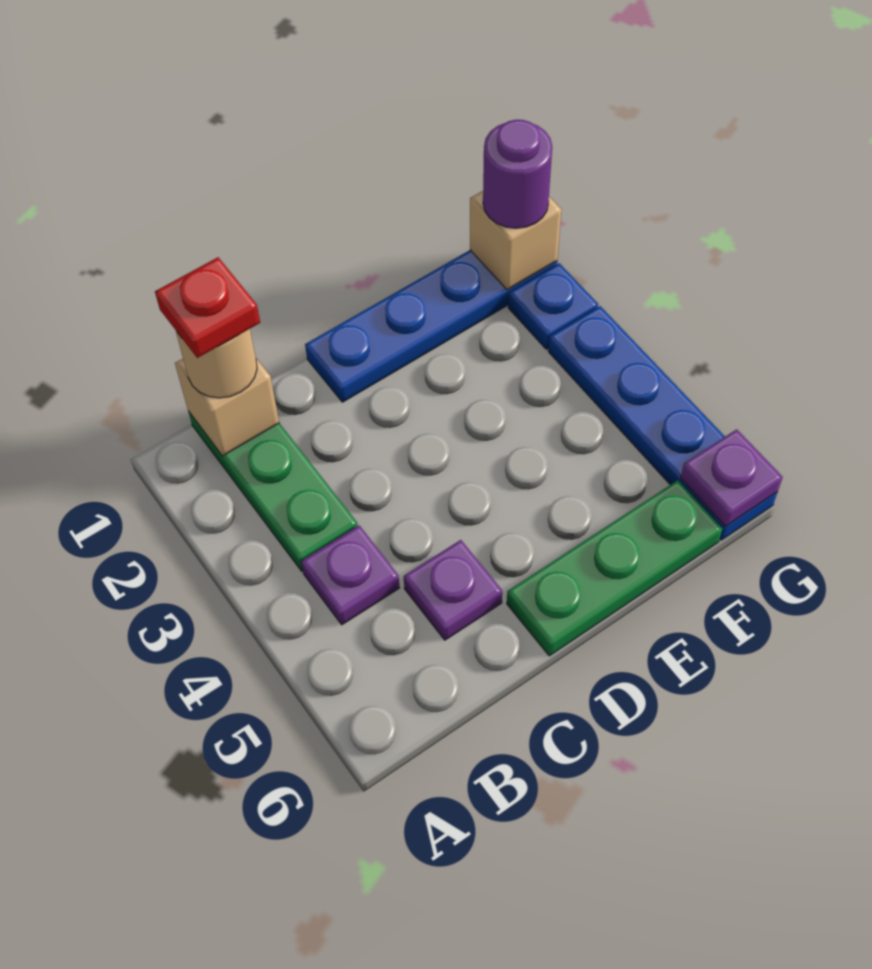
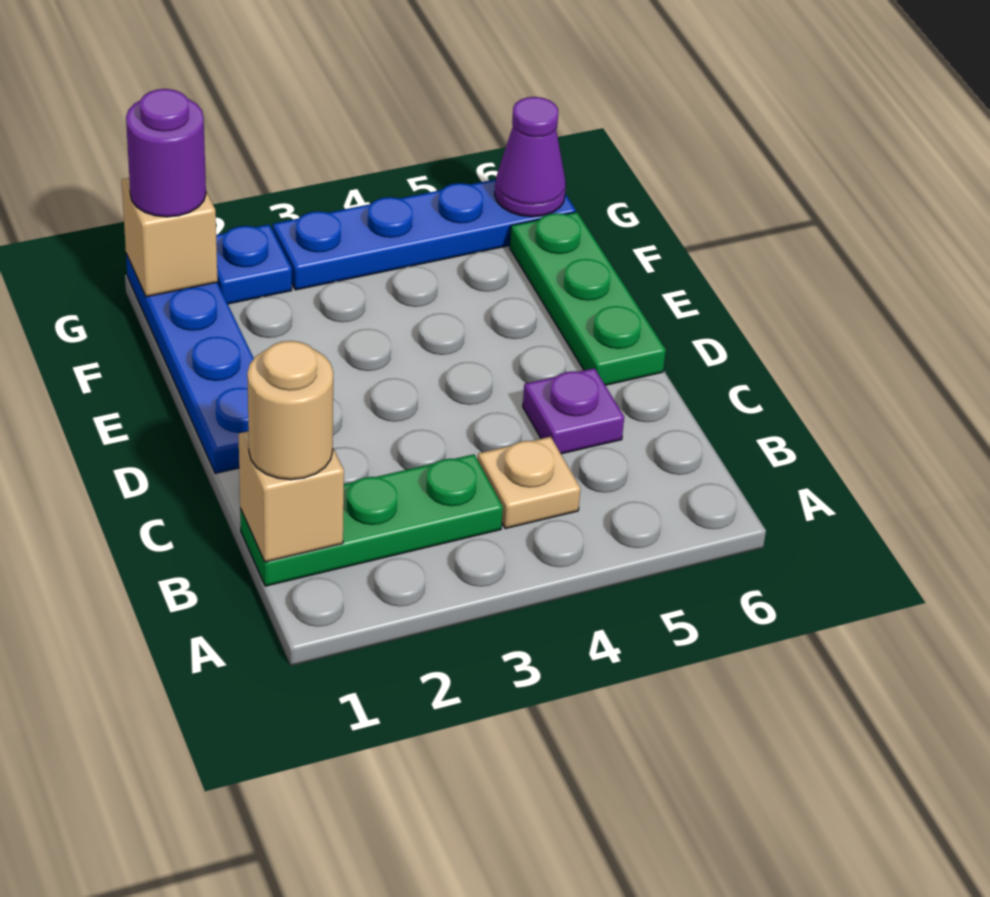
red 1x1 plate [155,257,260,358] -> none
purple 1x1 plate [301,526,400,625] -> tan 1x1 plate [478,437,581,529]
purple 1x1 plate [681,429,783,526] -> purple 1x1 cone [495,97,566,217]

